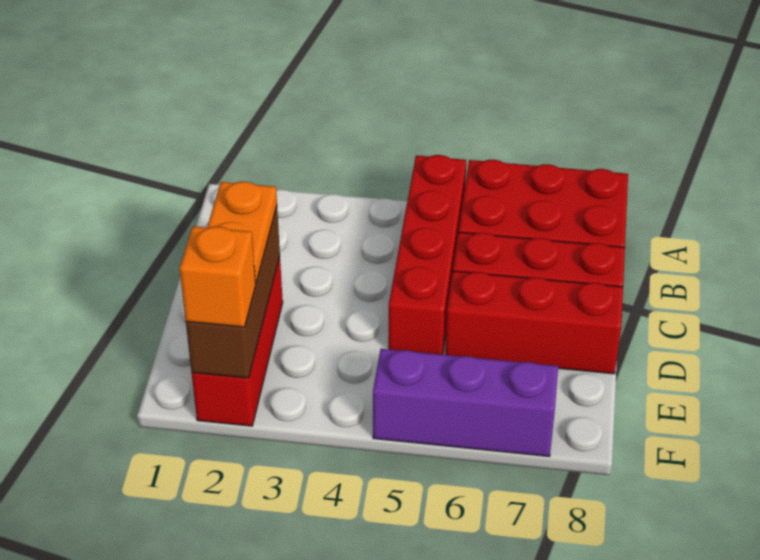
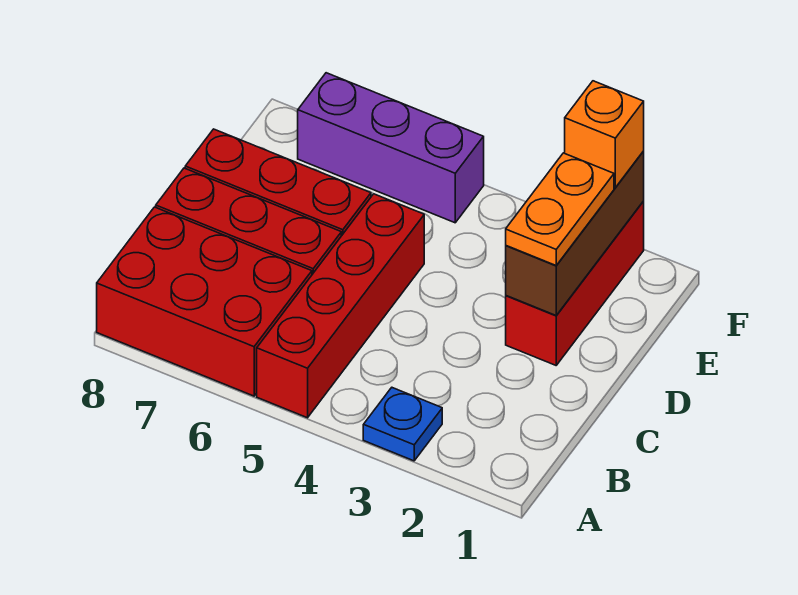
none -> blue 1x1 plate [363,388,442,461]

